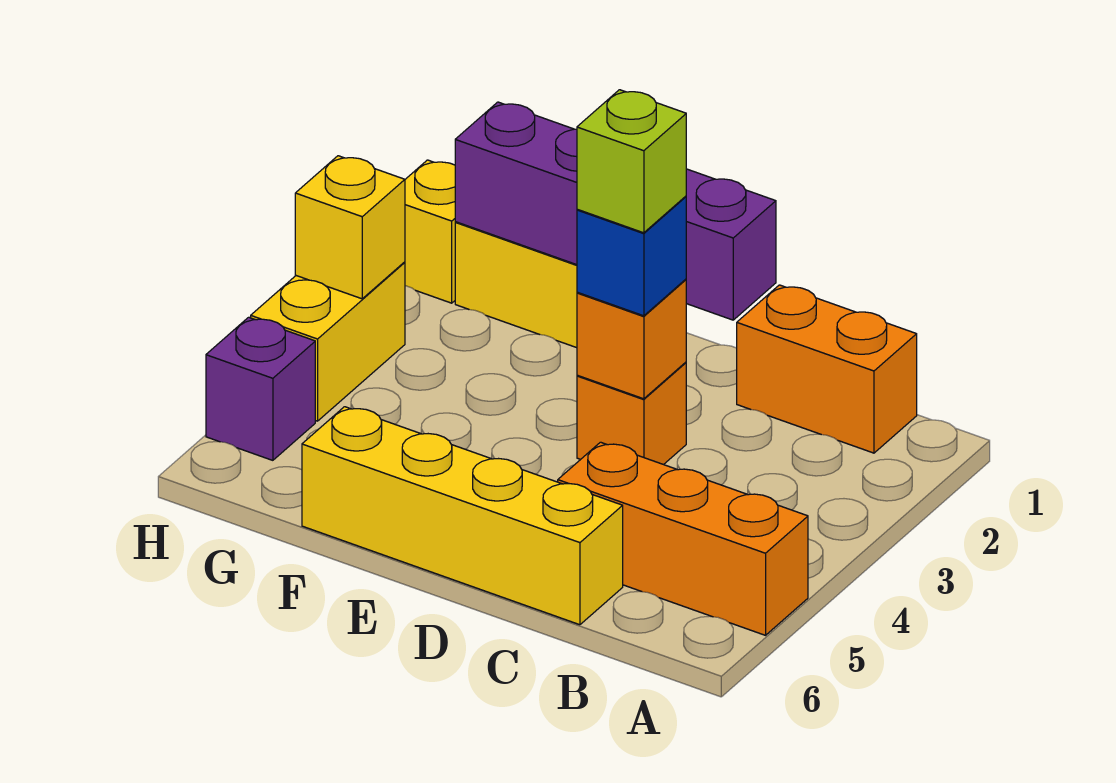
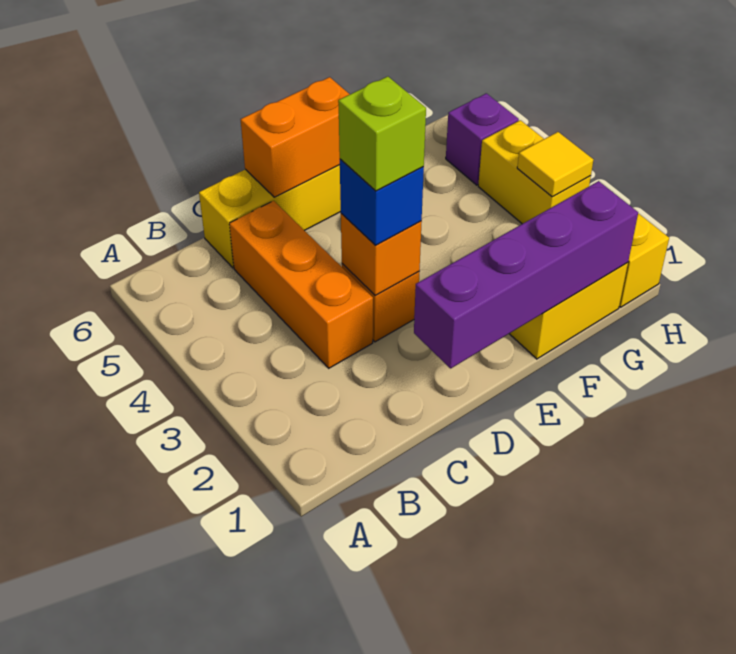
orange 1x3 brick [558,442,808,635] -> orange 1x3 brick turned to [229,201,373,368]
orange 1x2 brick [737,285,917,453] -> orange 1x2 brick moved to [241,77,350,197]
yellow 1x1 brick [295,156,405,299] -> yellow 1x1 tile [517,132,593,197]

